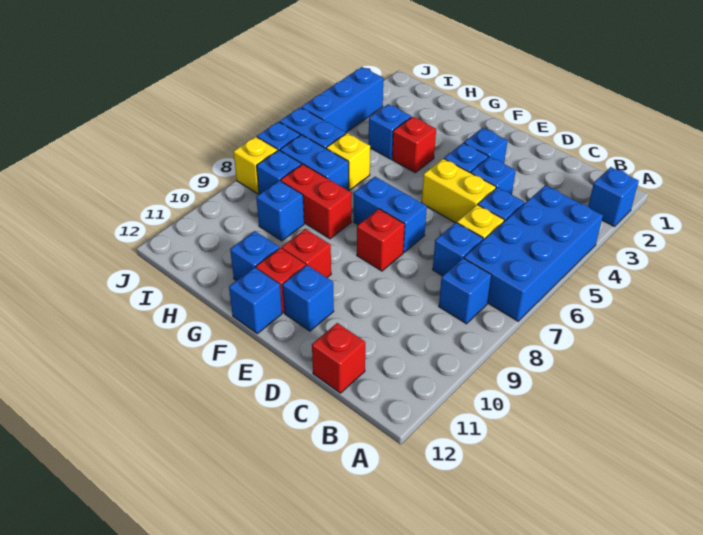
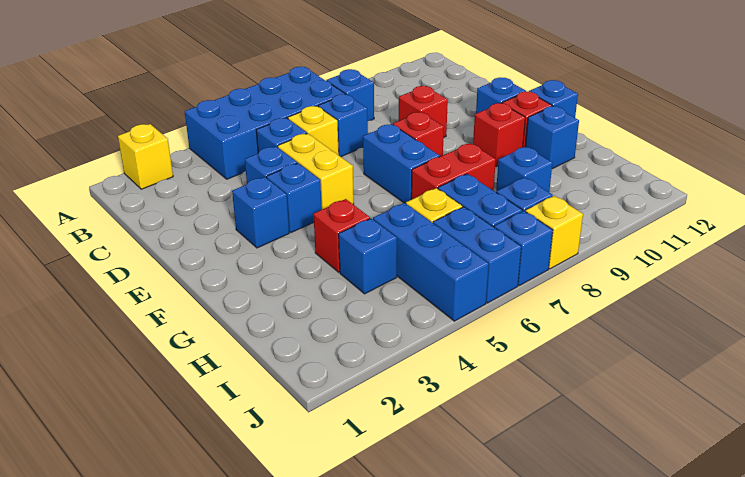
blue 1x1 brick [588,167,639,226] -> yellow 1x1 brick [118,124,173,189]
red 1x1 brick [312,323,365,393] -> red 1x1 brick moved to [399,86,448,138]
red 1x2 brick [281,164,351,239] -> red 1x2 brick turned to [411,143,496,199]
blue 1x3 brick [301,67,383,132] -> blue 1x3 brick turned to [373,203,489,321]

